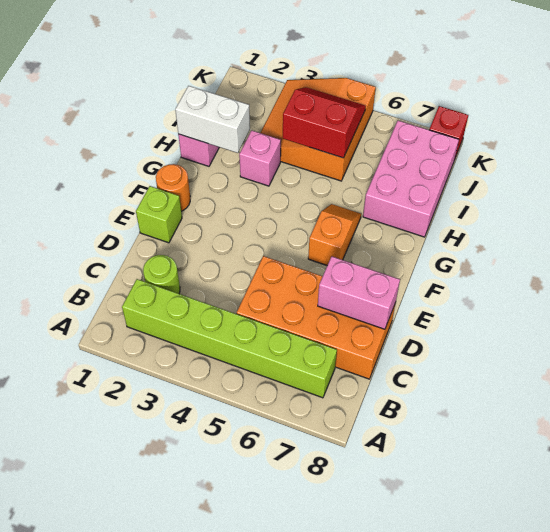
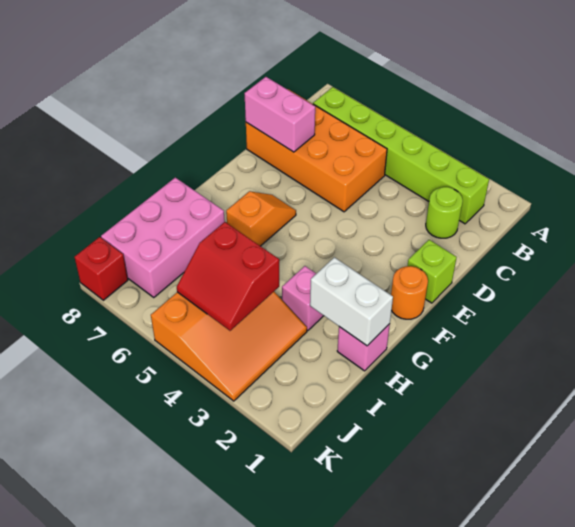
orange 1x2 slope [308,204,361,265] -> orange 1x2 slope turned to [226,191,296,246]

